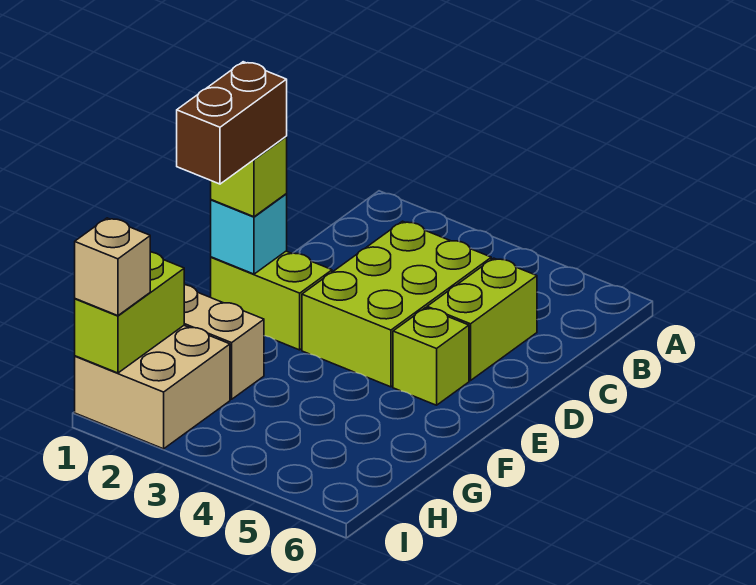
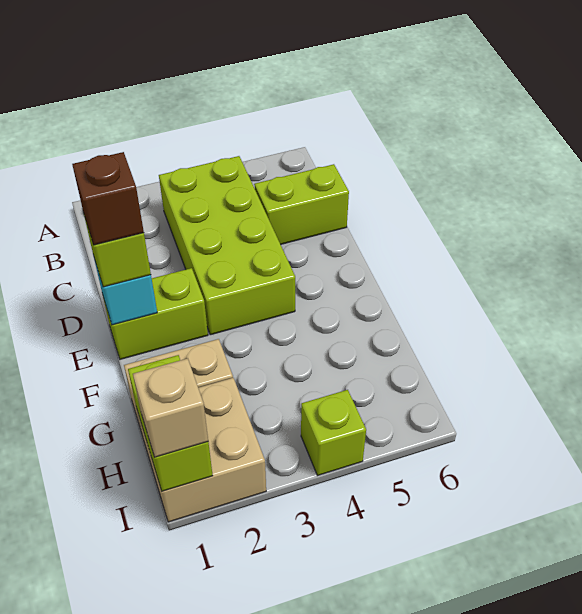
lime 2x3 brick [302,221,491,387] -> lime 2x4 brick [159,156,295,335]
lime 1x2 brick [427,258,537,381] -> lime 1x2 brick turned to [254,164,349,244]
brown 1x2 brick [177,62,287,184] -> brown 1x1 brick [72,152,144,245]
lime 1x1 brick [393,308,469,405] -> lime 1x1 brick moved to [301,390,366,476]

